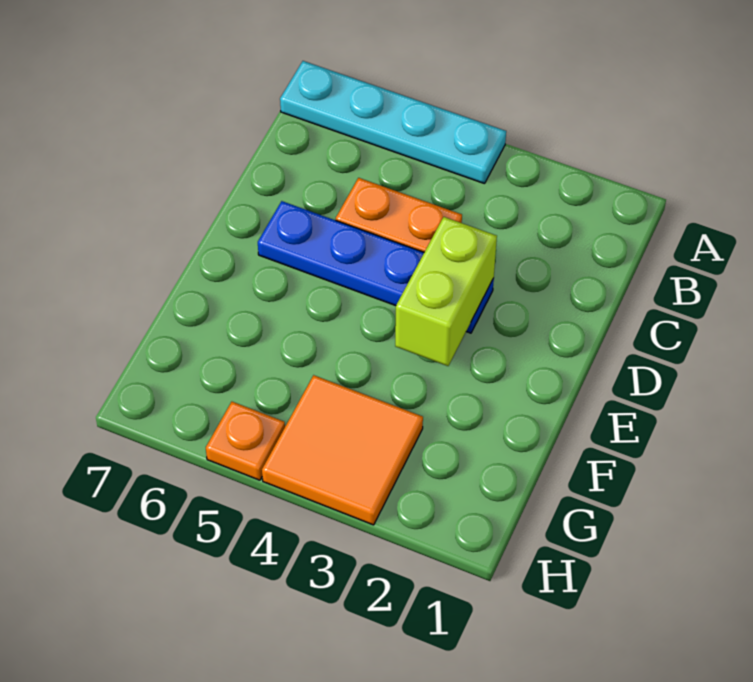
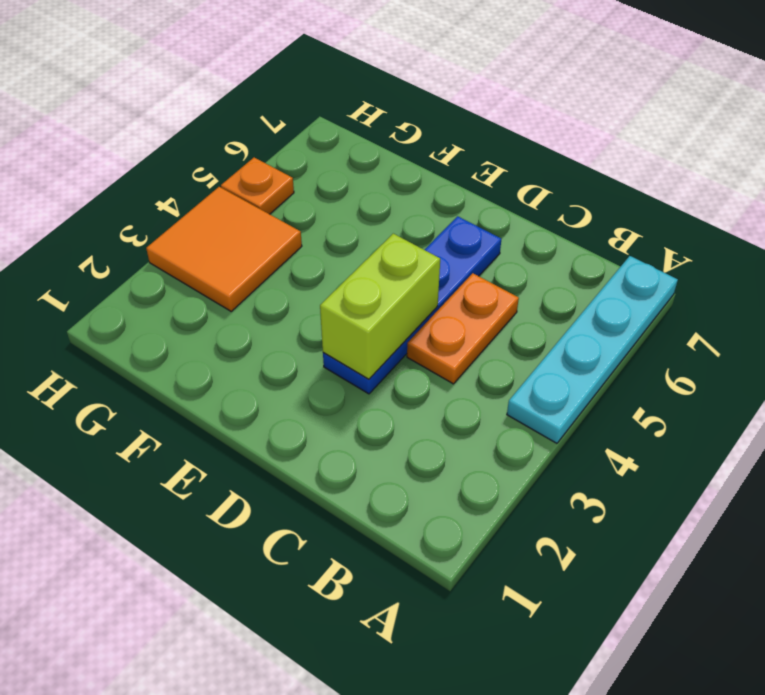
lime 1x2 brick [395,217,497,366] -> lime 1x2 brick turned to [320,234,440,379]

